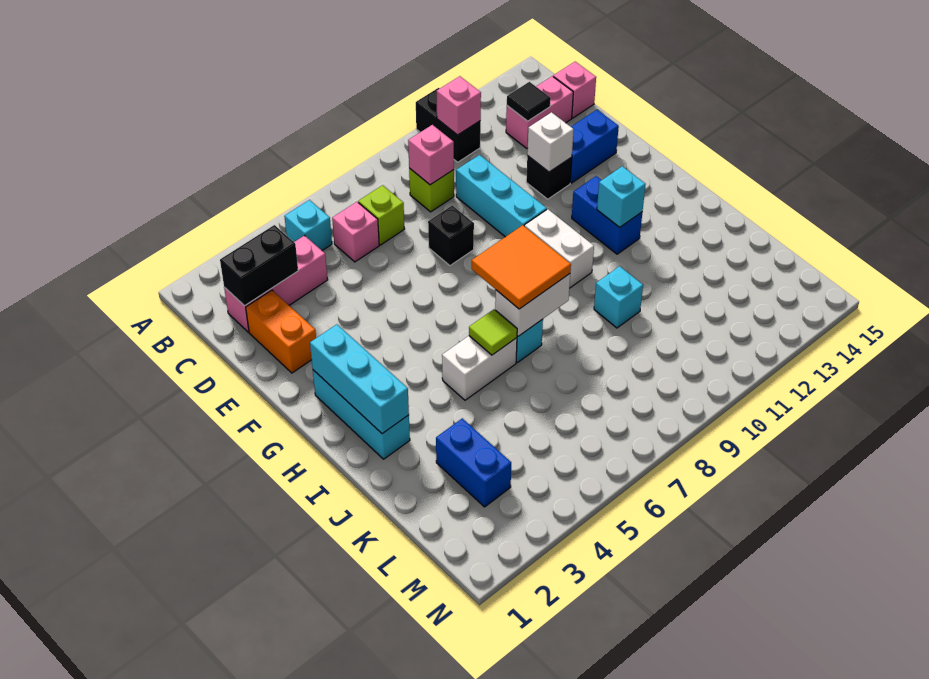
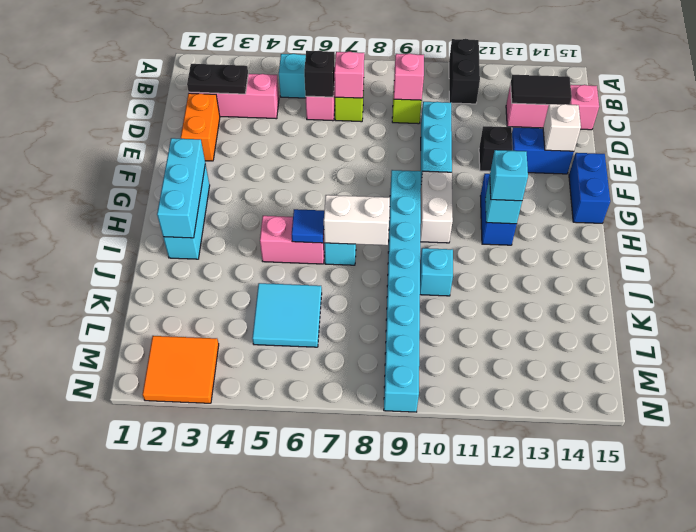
pink 1x1 brick [436,76,481,135] -> pink 1x1 brick moved to [334,52,364,98]
black 1x2 brick [220,225,298,306] -> black 1x2 plate [187,64,248,94]
black 1x1 tile [507,82,551,121] -> black 1x2 tile [511,75,572,105]
black 1x1 brick [428,205,474,266] -> black 1x1 brick moved to [304,51,335,97]
white 1x1 brick [527,112,574,172] -> white 1x1 brick moved to [543,104,581,151]
none -> cyan 1x8 brick [384,170,421,412]
orange 2x2 tile [472,225,571,309] -> orange 2x2 tile moved to [142,336,219,403]
none -> cyan 1x1 brick [490,150,528,201]
white 1x2 brick [442,336,517,400] -> pink 1x2 brick [260,216,325,264]
lime 1x1 tile [469,309,517,355] -> blue 1x1 tile [292,209,324,243]
blue 1x2 brick [436,418,511,507] -> blue 1x2 brick moved to [569,153,610,223]
none -> cyan 2x2 tile [252,283,322,347]

